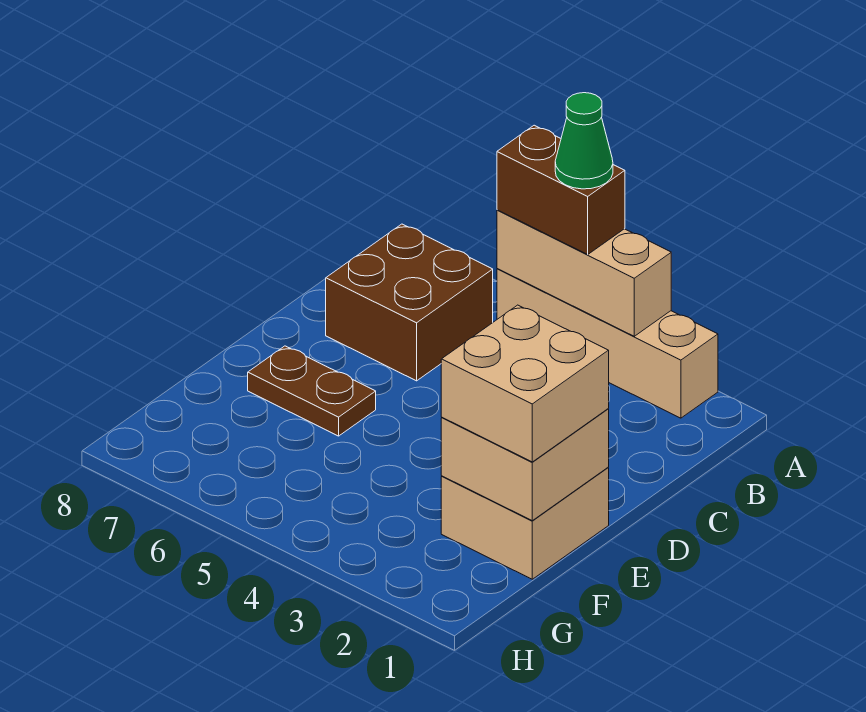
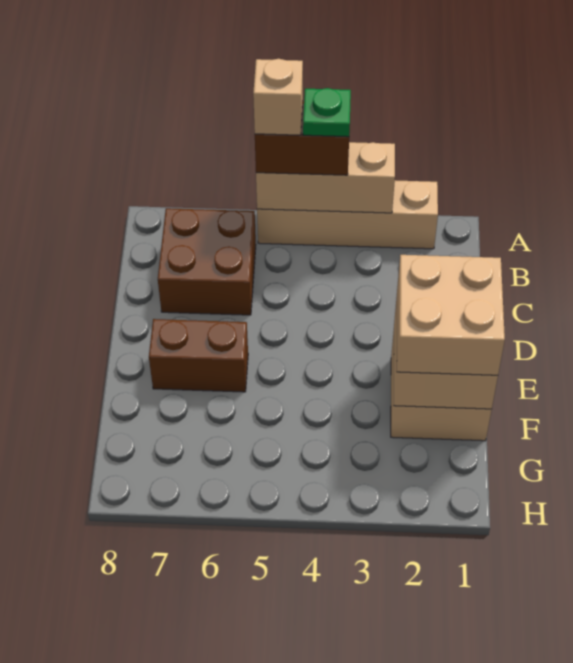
green 1x1 cone [555,93,613,189] -> green 1x1 plate [303,88,351,137]
none -> tan 1x1 brick [253,59,303,135]
brown 1x2 plate [248,346,376,436] -> brown 1x2 brick [149,319,248,392]

